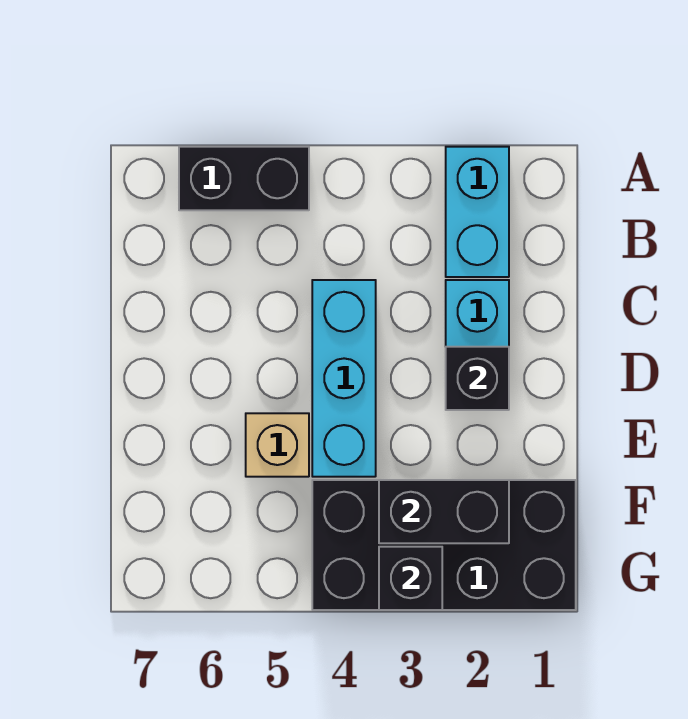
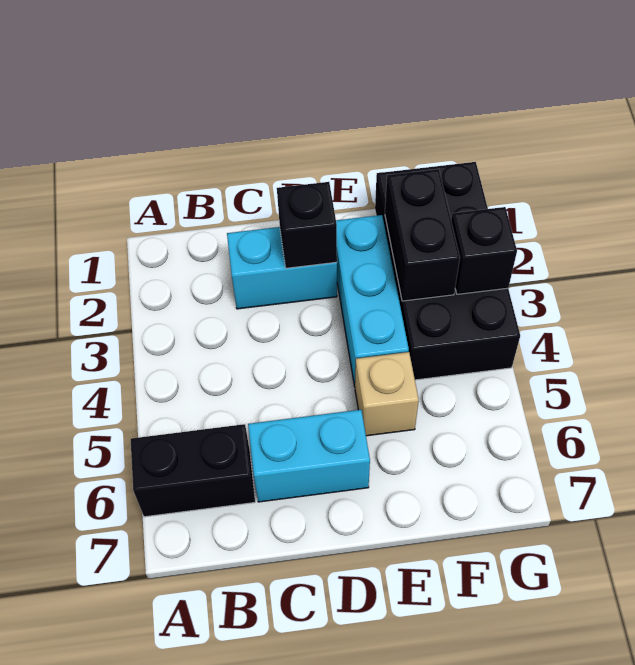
cyan 1x2 brick [446,147,509,277] -> cyan 1x2 brick moved to [248,410,370,502]
black 1x2 brick [179,147,309,210] -> black 1x2 brick turned to [131,424,255,517]
cyan 1x3 brick [312,280,376,477] -> cyan 1x3 brick turned to [336,215,409,386]

